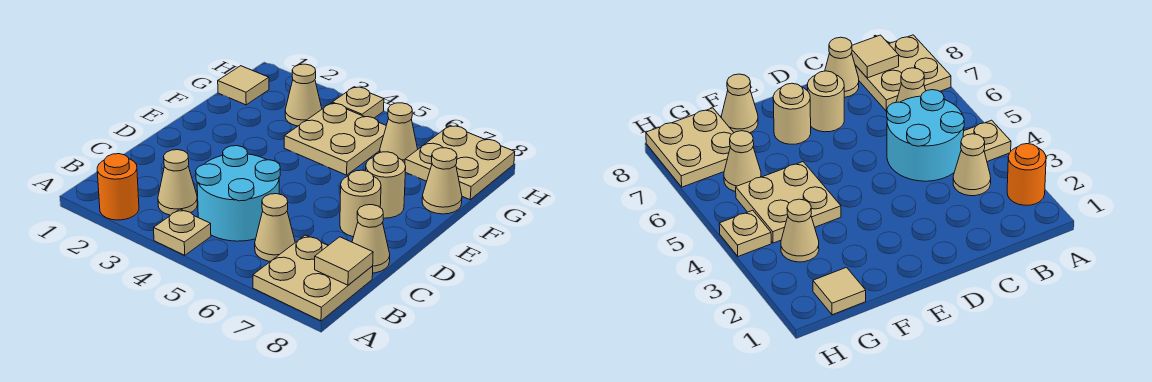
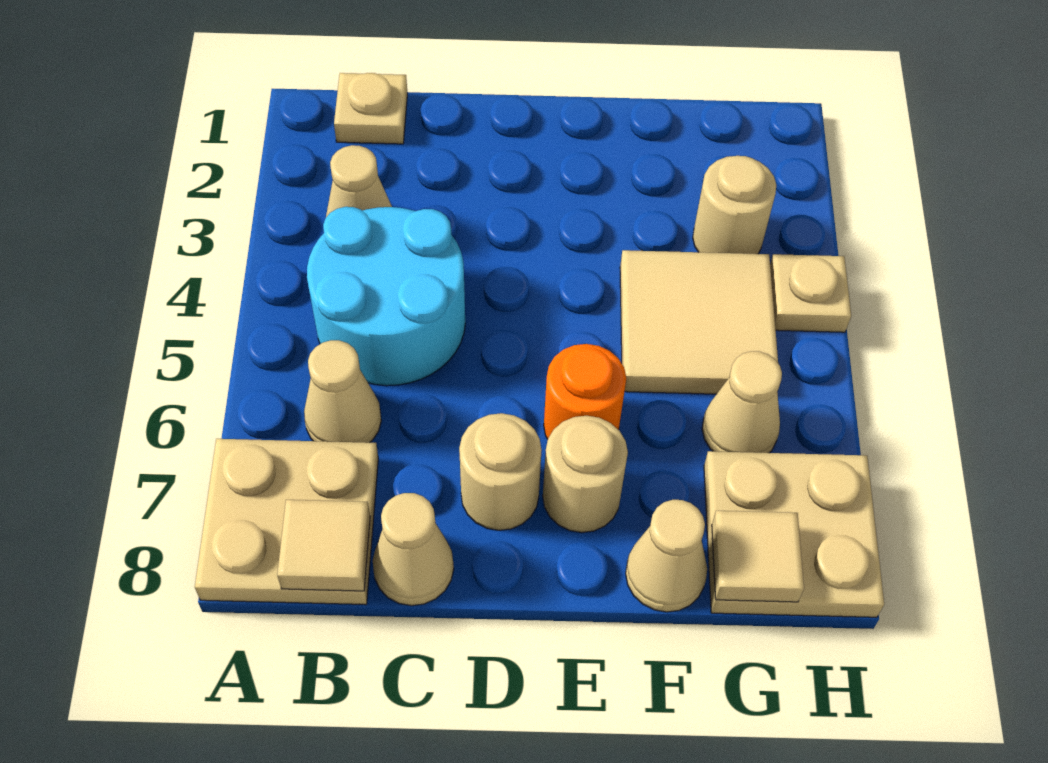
orange 1x1 round brick [97,154,139,220] -> orange 1x1 round brick moved to [544,344,626,439]
tan 1x1 plate [154,209,211,255] -> tan 1x1 plate moved to [334,73,407,144]
tan 2x2 plate [284,103,386,175] -> tan 2x2 tile [620,250,778,394]
tan 1x1 tile [218,66,269,105] -> tan 1x1 tile moved to [712,511,804,602]
tan 1x1 cone [285,64,322,126] -> tan 1x1 round brick [693,156,776,254]

